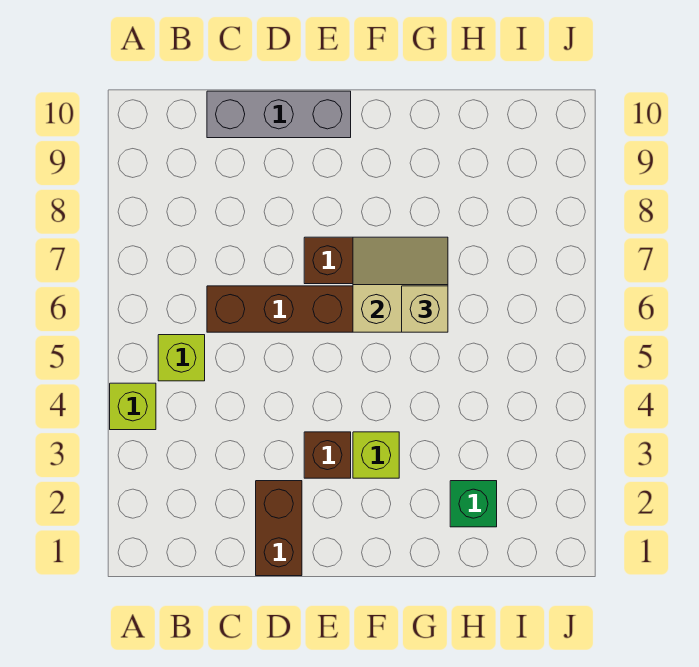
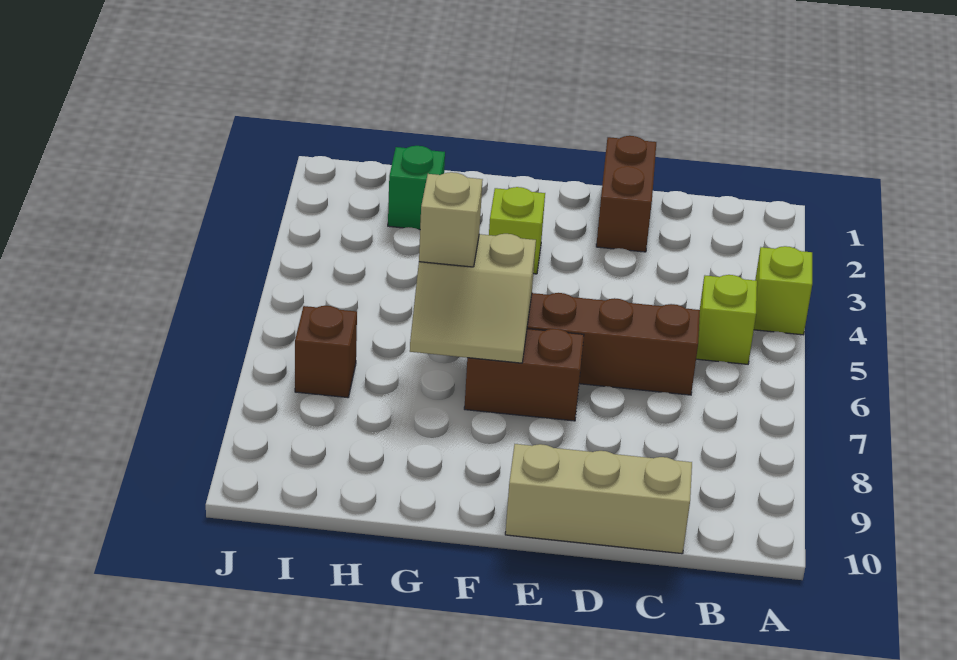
grey 1x3 brick [207,91,351,138] -> tan 1x3 brick [505,444,692,554]
brown 1x1 brick [304,432,351,478] -> brown 1x1 brick moved to [295,306,357,398]

